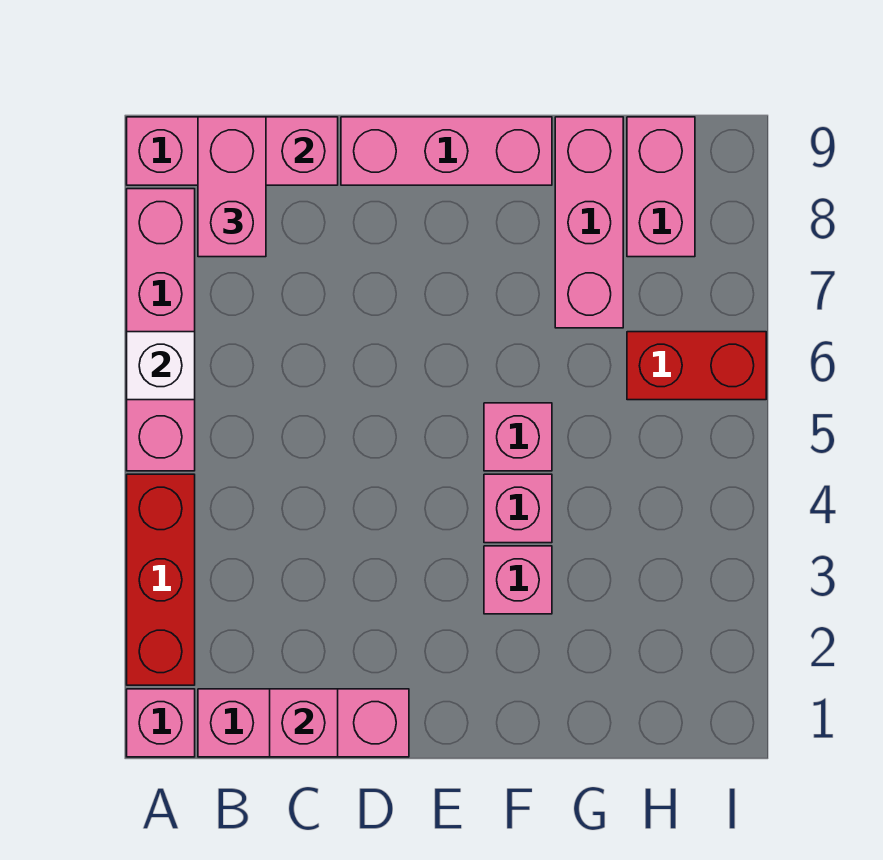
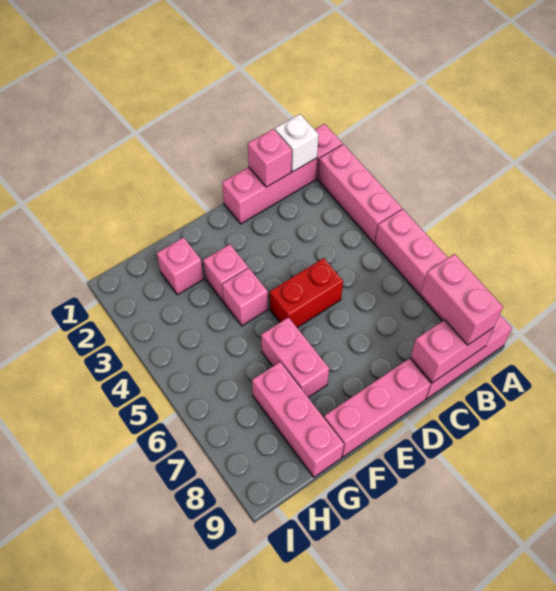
red 1x3 brick [127,474,195,685] -> pink 1x3 brick [318,144,402,243]
white 1x1 brick [127,332,195,400] -> white 1x1 brick moved to [275,114,319,172]
pink 1x1 brick [484,403,552,471] -> pink 1x1 brick moved to [157,237,204,295]
red 1x2 brick [627,332,766,400] -> red 1x2 brick moved to [270,258,343,328]
pink 1x2 brick [627,117,695,257] -> pink 1x2 brick moved to [261,317,329,398]

